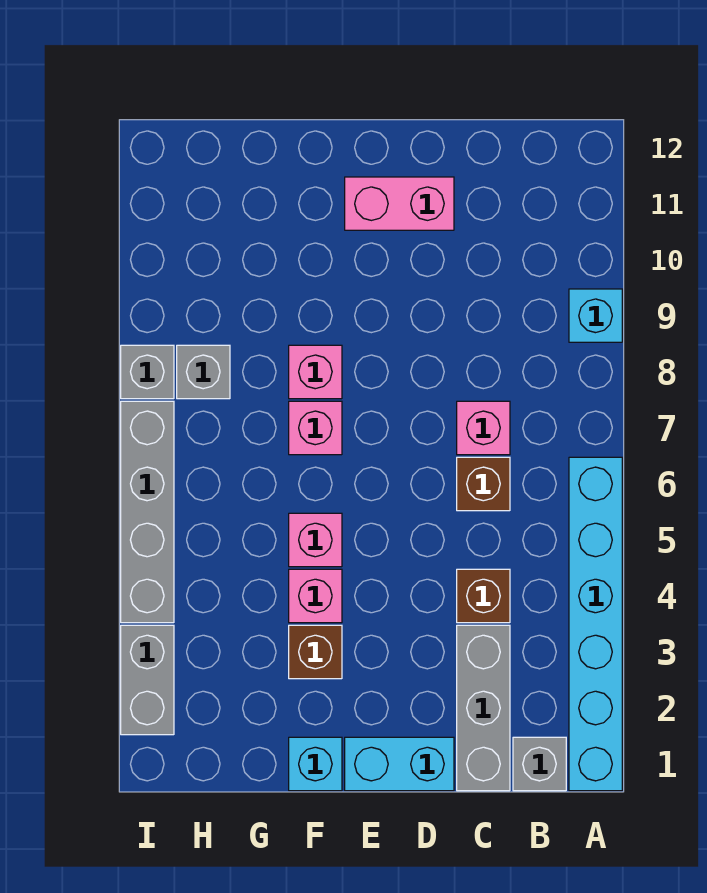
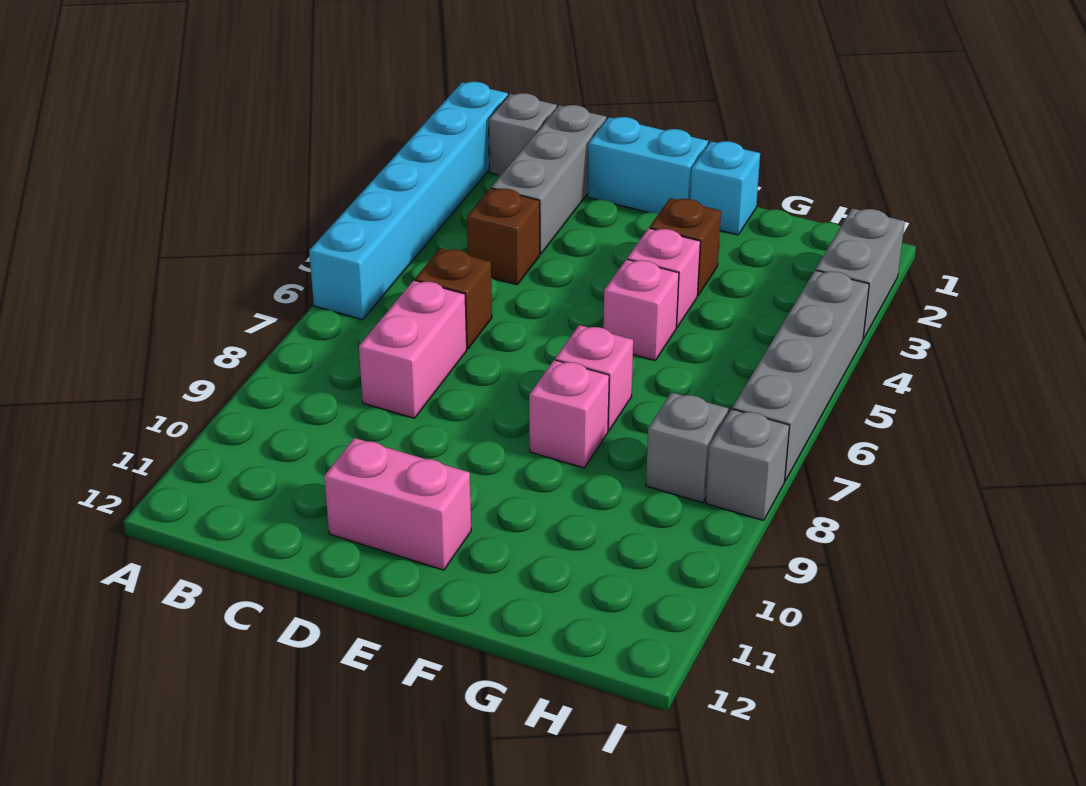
cyan 1x1 brick [569,289,622,342] -> none
pink 1x1 brick [457,401,510,455] -> pink 1x2 brick [359,280,467,418]

